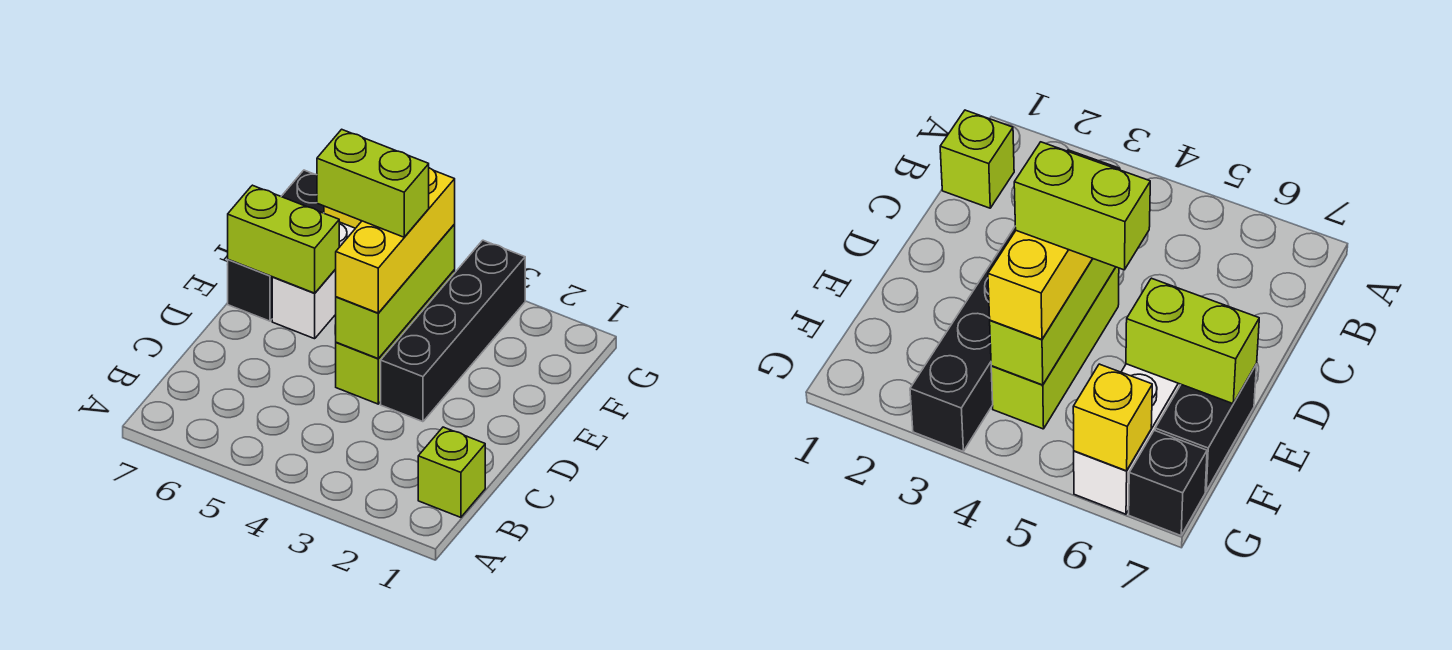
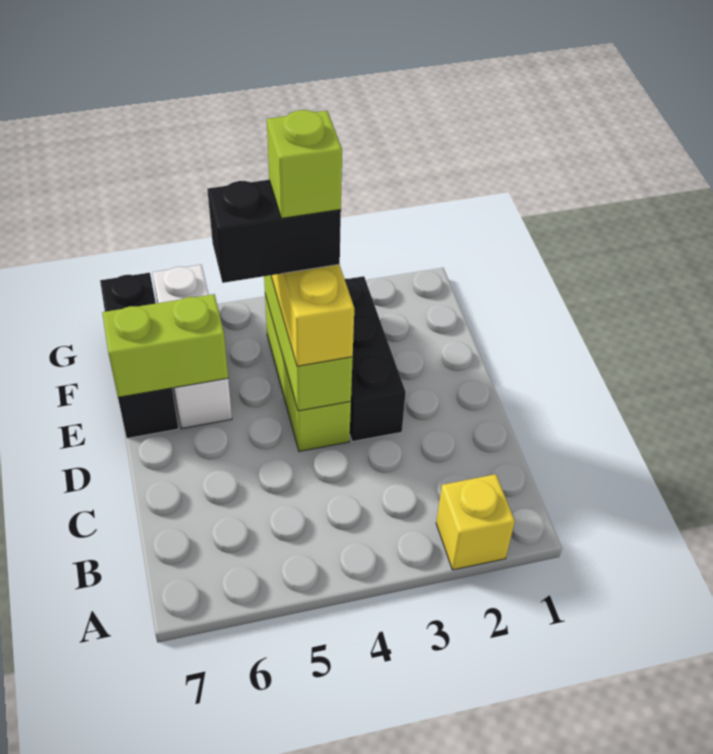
lime 1x1 brick [418,427,485,517] -> lime 1x1 brick moved to [267,110,342,218]
black 1x4 brick [381,240,525,422] -> black 1x3 brick [345,276,406,442]
lime 1x2 brick [317,129,429,237] -> black 1x2 brick [207,180,341,283]
yellow 1x1 brick [1073,364,1152,471] -> yellow 1x1 brick moved to [436,474,515,570]

